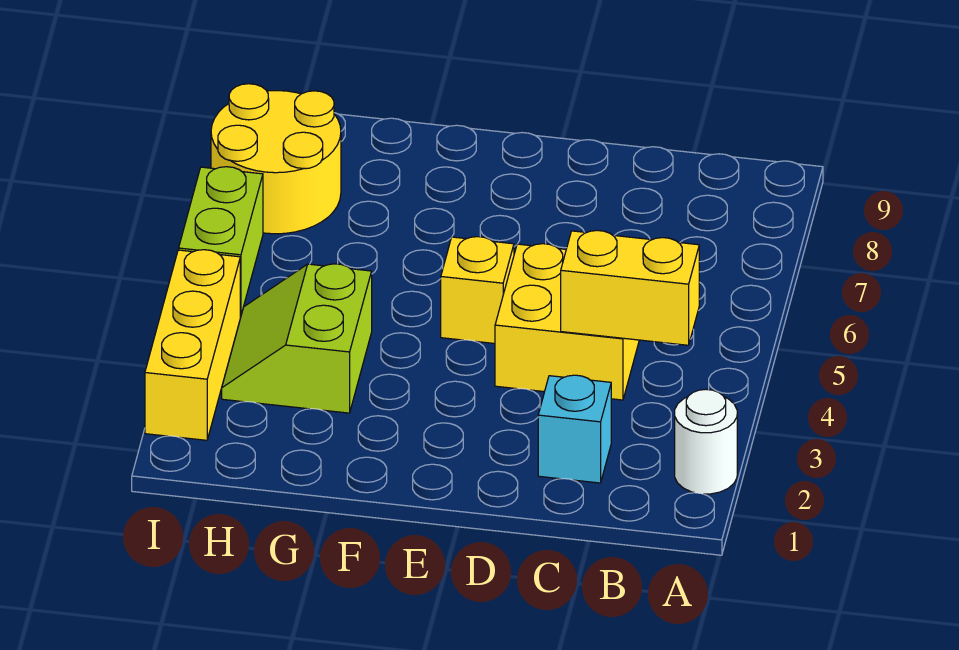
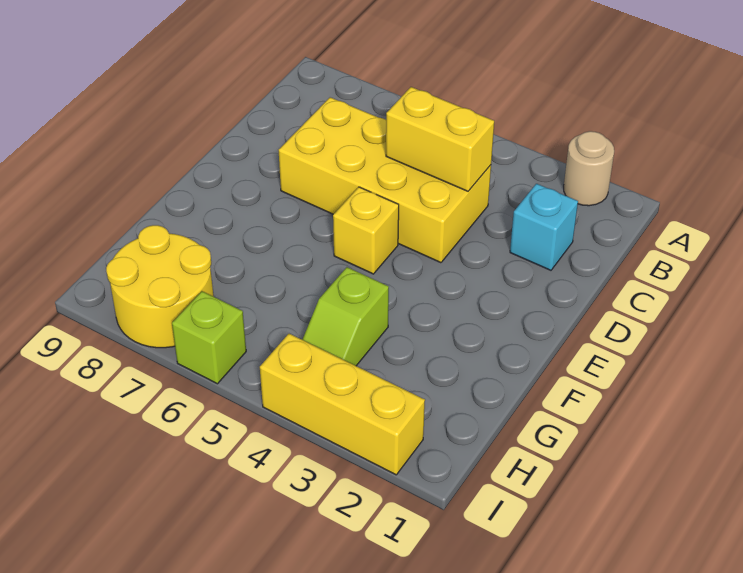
white 1x1 round brick [675,389,737,494] -> tan 1x1 round brick [564,131,614,206]
yellow 1x2 brick [561,230,699,345] -> yellow 1x2 brick turned to [386,87,494,191]
yellow 2x2 brick [495,244,639,400] -> yellow 2x4 brick [279,97,491,263]
lime 2x2 slope [222,264,372,413] -> lime 1x2 slope [302,267,389,366]
lime 1x2 brick [179,167,263,316] -> lime 1x1 brick [172,291,246,384]

